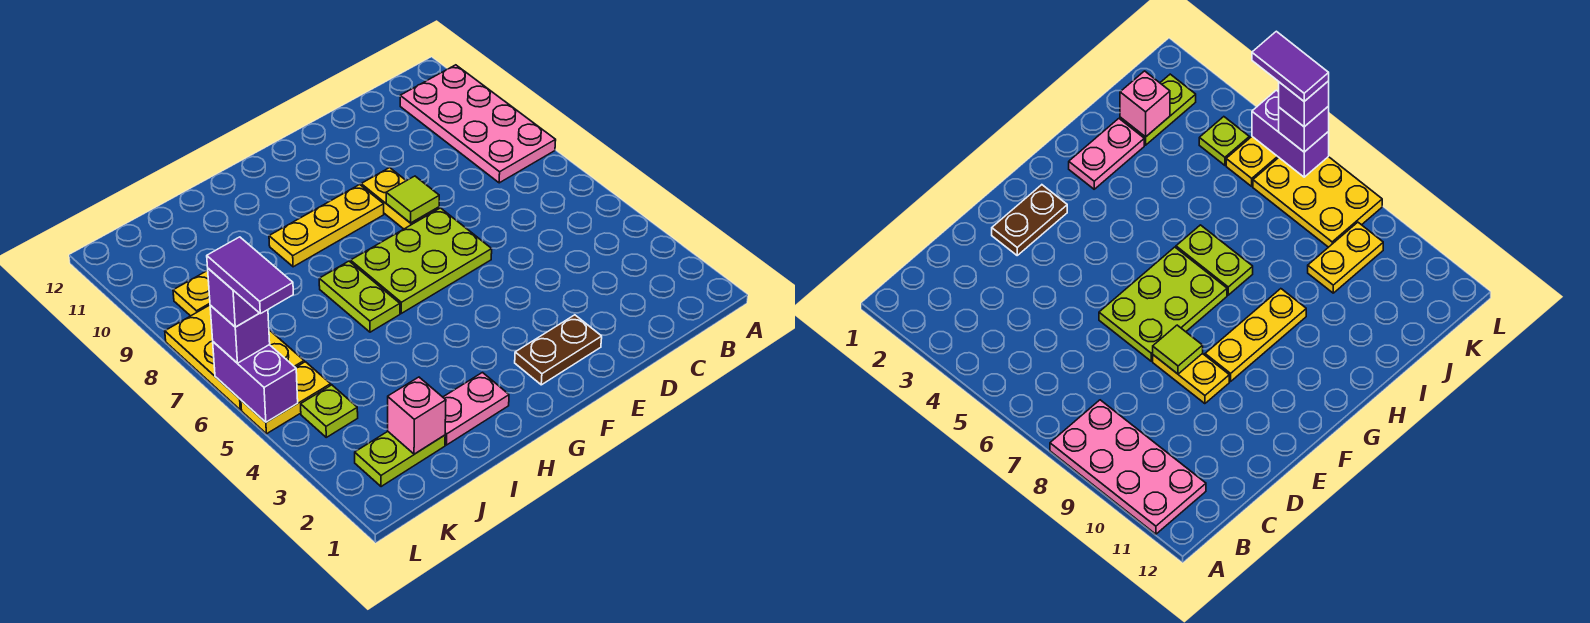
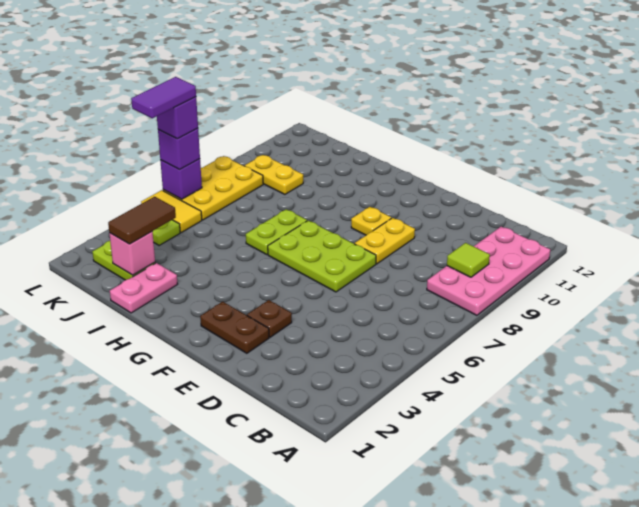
none -> brown 1x1 plate [247,300,292,337]
lime 1x1 tile [386,176,439,223] -> lime 1x1 tile moved to [447,243,490,277]
yellow 1x3 plate [269,185,384,267] -> yellow 1x1 plate [351,207,391,235]
pink 1x2 plate [443,373,509,445] -> pink 1x2 plate turned to [110,263,177,313]
none -> brown 1x2 tile [108,197,176,244]
yellow 1x2 plate [241,362,331,434] -> yellow 1x2 tile [141,190,202,232]
purple 1x2 brick [213,342,298,422] -> purple 1x1 brick [160,159,202,199]

